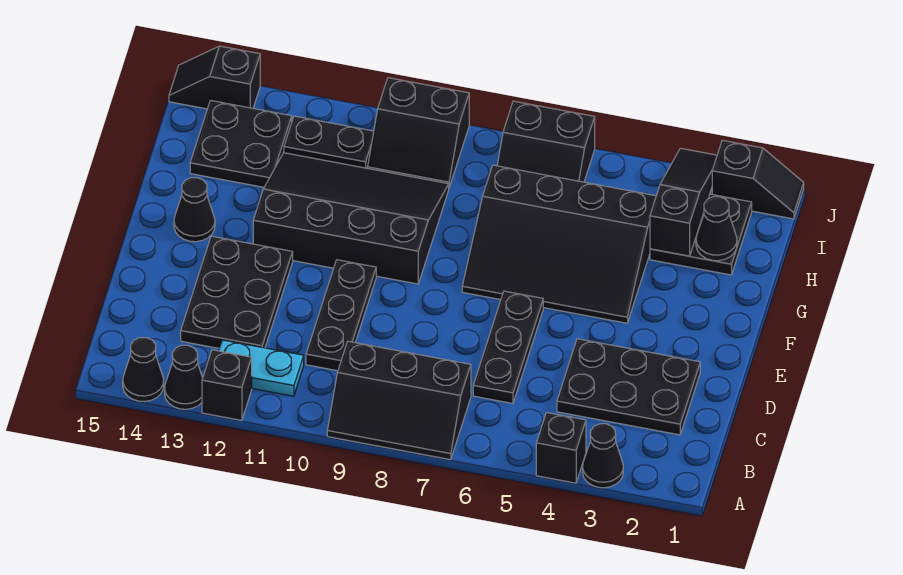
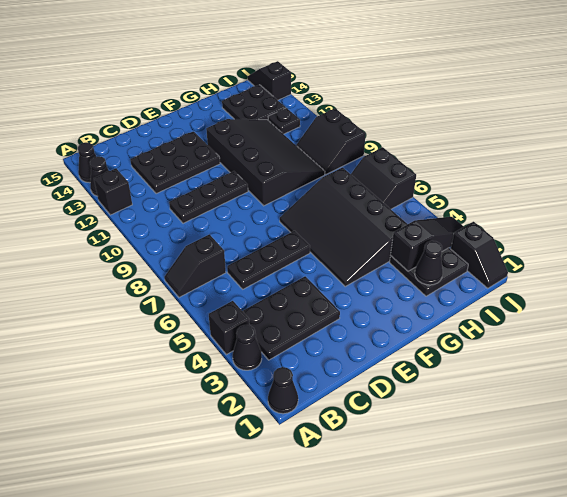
black 2x3 slope [327,341,471,460] -> black 1x2 slope [164,234,226,297]
cyan 1x2 plate [219,340,304,396] -> none
black 2x3 plate [557,339,700,435] -> black 2x3 plate turned to [243,276,340,360]
black 1x1 cone [174,178,215,242] -> black 1x1 cone moved to [268,367,298,414]
black 1x2 plate [284,116,374,168] -> black 1x1 plate [268,108,300,134]

